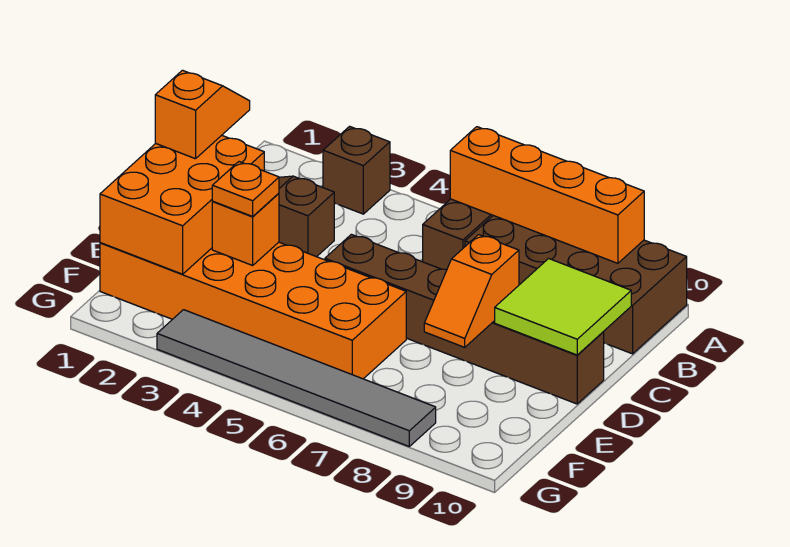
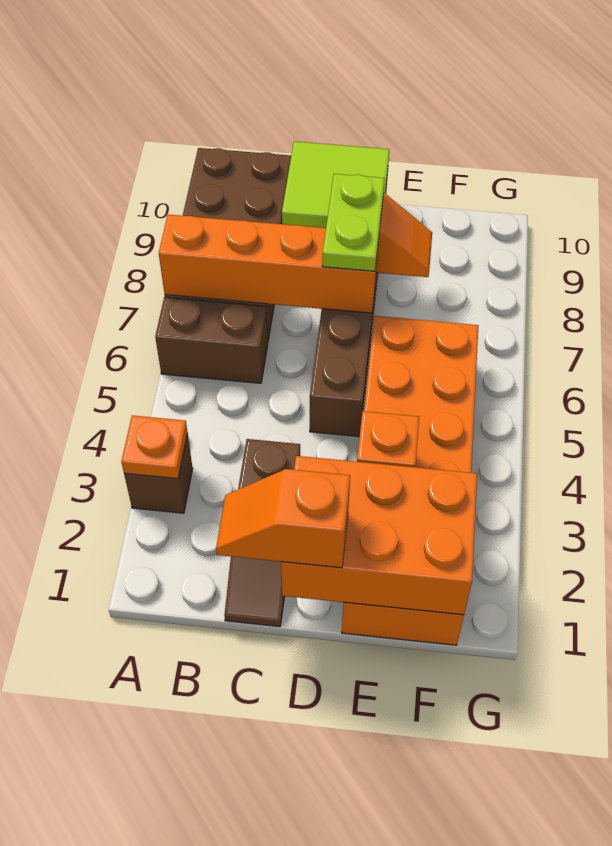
orange 1x4 brick [450,127,644,263] -> orange 1x4 brick turned to [159,215,379,313]
none -> lime 1x2 plate [322,174,385,271]
orange 1x1 plate [212,162,279,216] -> orange 1x1 plate moved to [121,415,188,479]
grey 1x6 tile [157,310,436,446] -> none

